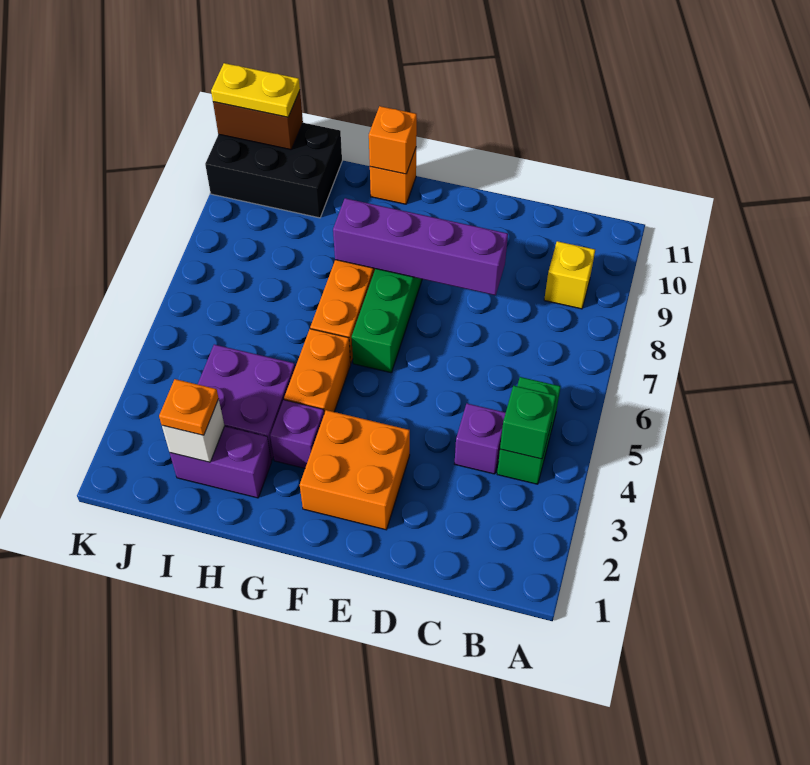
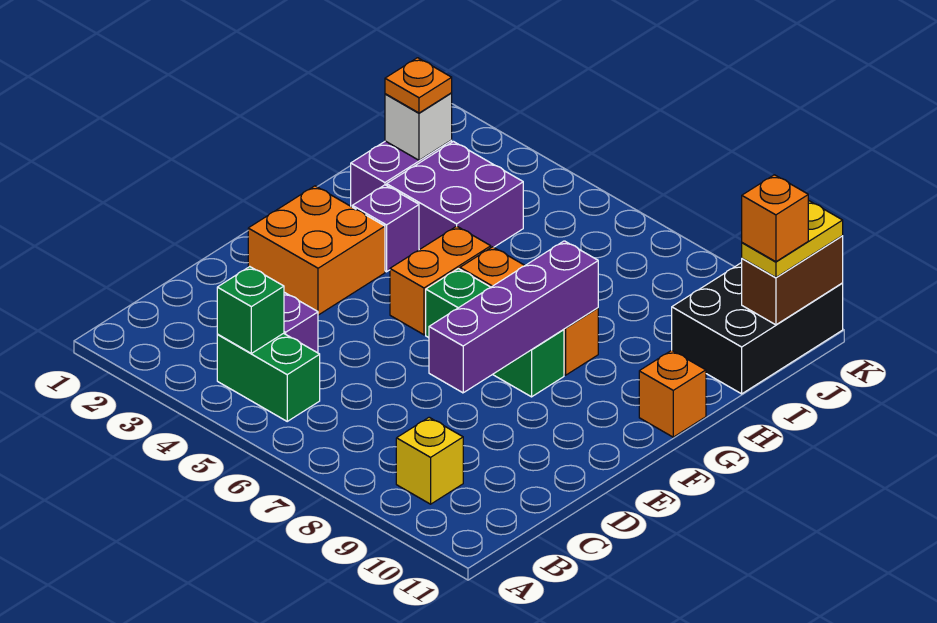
orange 1x2 brick [284,329,351,414] -> orange 1x2 brick turned to [390,226,491,335]
orange 1x1 brick [369,106,417,174] -> orange 1x1 brick moved to [742,175,808,262]

